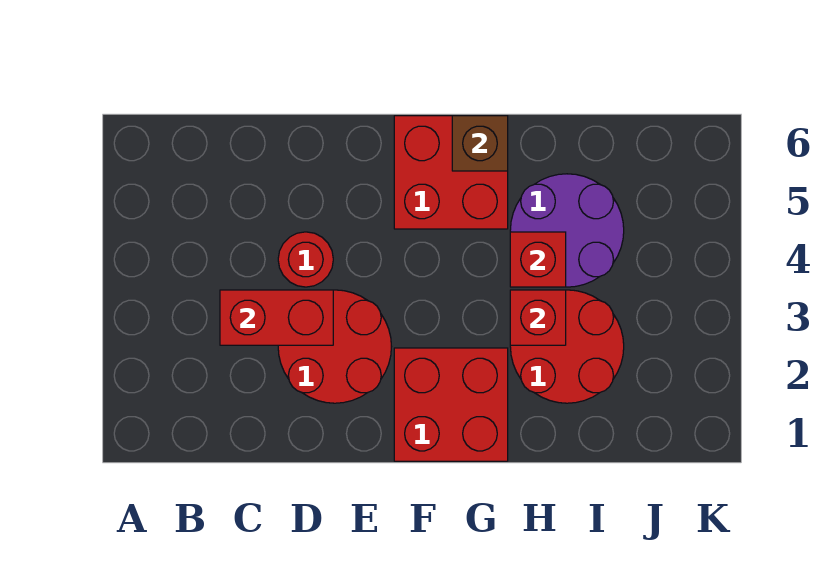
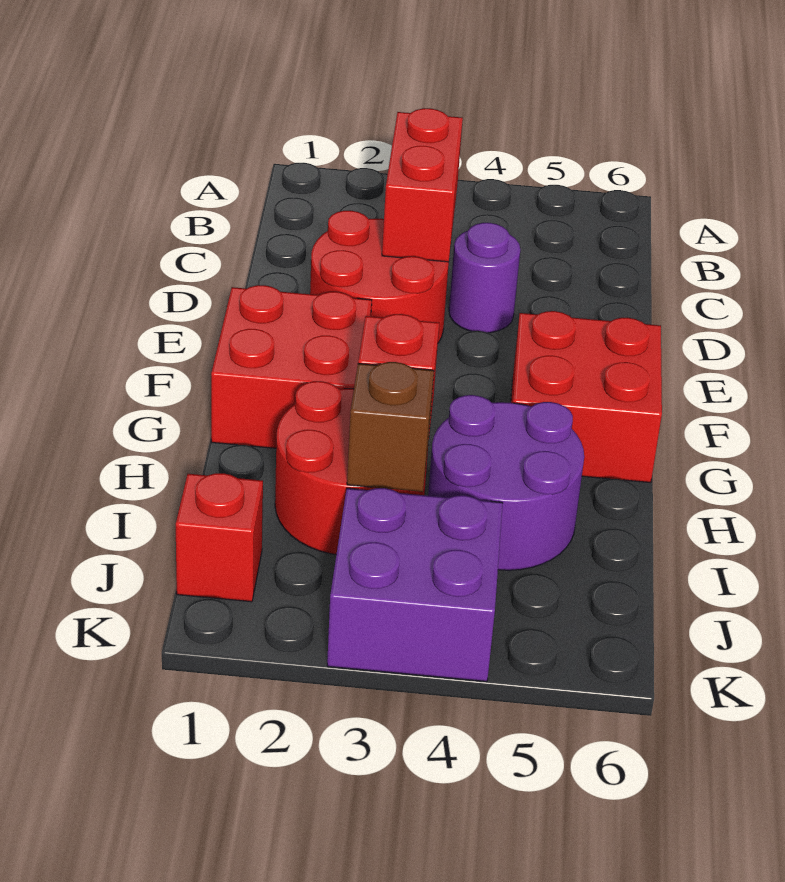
red 1x1 round brick [278,232,333,287] -> purple 1x1 round brick [449,223,520,333]
brown 1x1 brick [452,116,508,171] -> brown 1x1 brick moved to [347,362,434,492]
red 1x1 brick [510,232,566,287] -> red 1x1 brick moved to [176,473,263,602]
none -> purple 2x2 brick [327,488,503,681]

